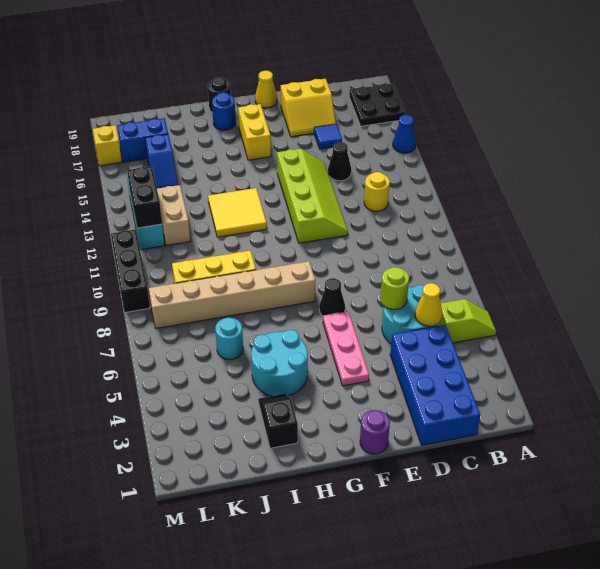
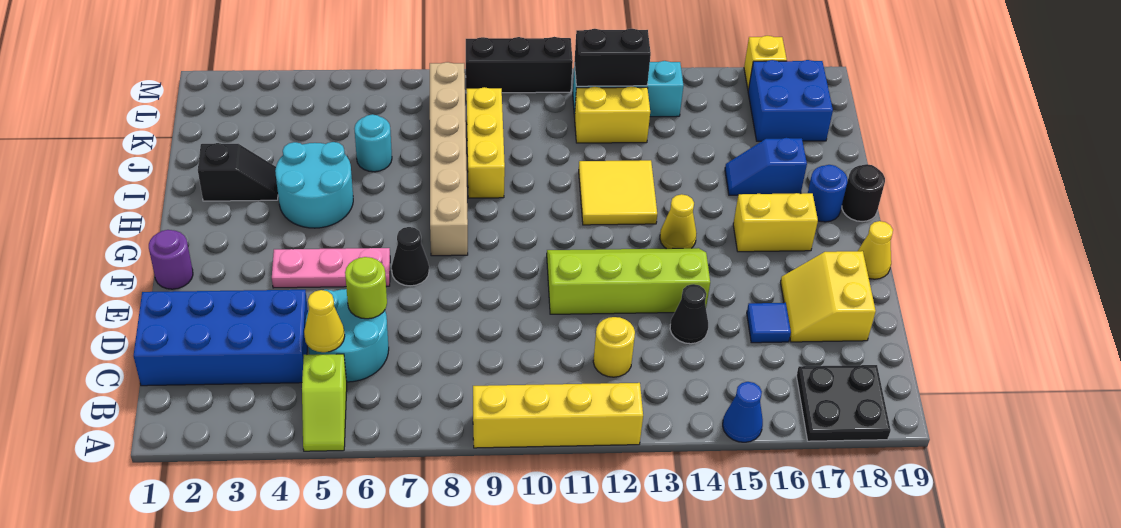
none -> yellow 1x4 brick [473,383,643,448]
lime 2x4 slope [277,149,348,243] -> lime 2x4 slope turned to [547,248,710,314]
none -> yellow 1x1 cone [660,194,696,249]
tan 1x2 brick [157,185,190,246] -> yellow 1x2 brick [574,86,650,143]
blue 1x2 slope [145,134,178,188] -> blue 1x2 slope moved to [725,138,807,195]
blue 1x2 brick [117,118,168,162] -> blue 2x2 brick [748,60,833,141]

